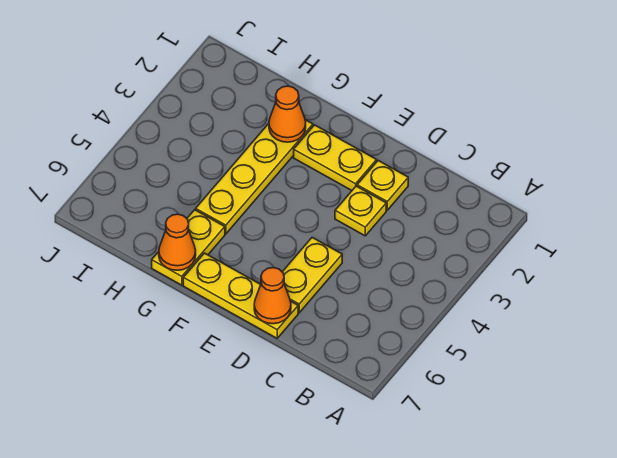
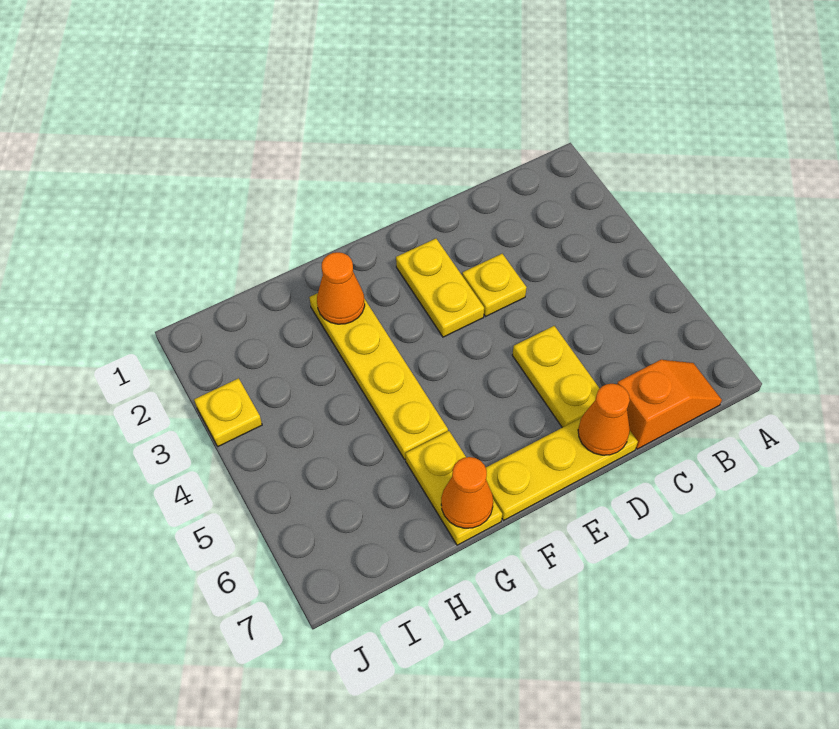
none -> orange 1x2 slope [617,360,722,449]
yellow 1x1 plate [357,161,408,210] -> yellow 1x1 plate moved to [194,378,262,446]
yellow 1x2 plate [294,125,377,190] -> yellow 1x2 plate turned to [396,239,484,337]

